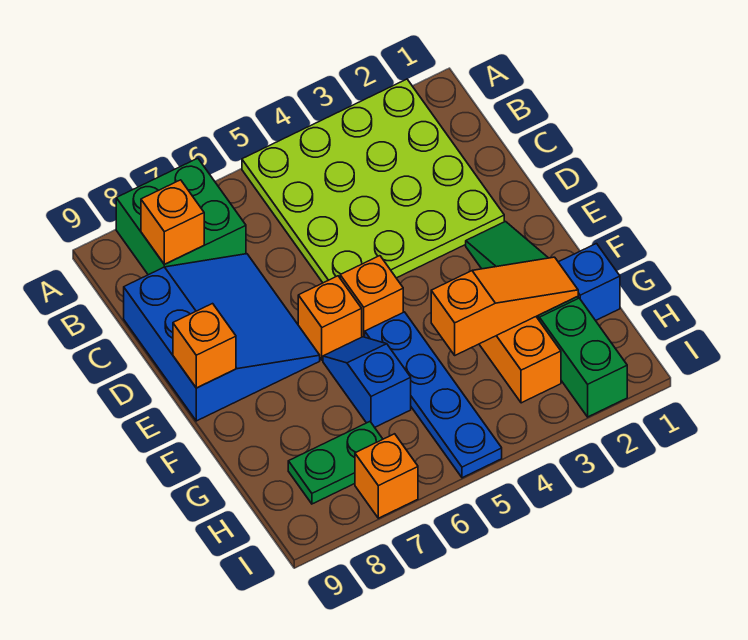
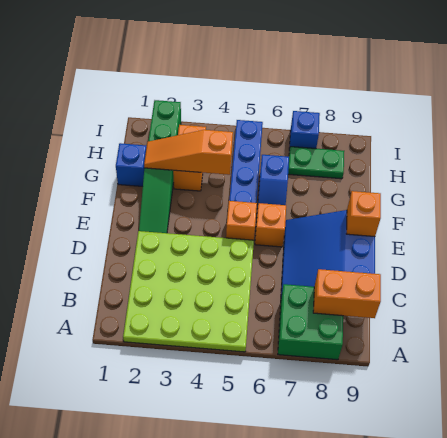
orange 1x1 brick [141,180,204,264] -> orange 1x2 brick [313,269,381,318]
orange 1x1 brick [355,434,418,518] -> blue 1x1 brick [289,111,320,150]

